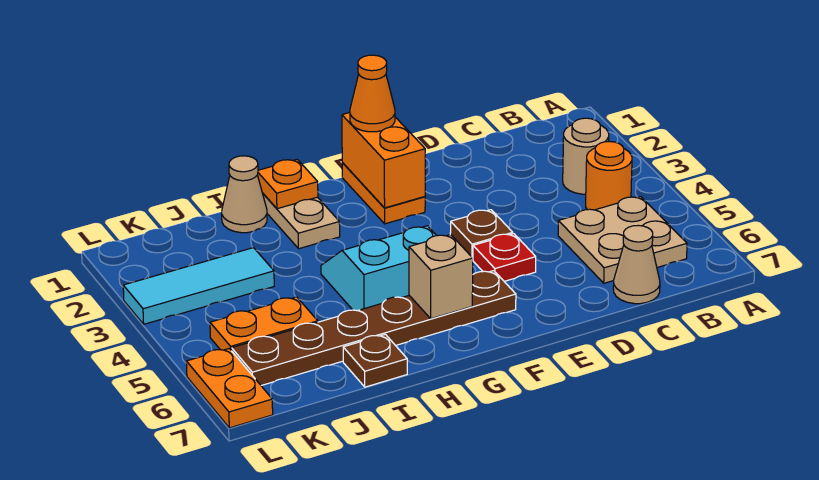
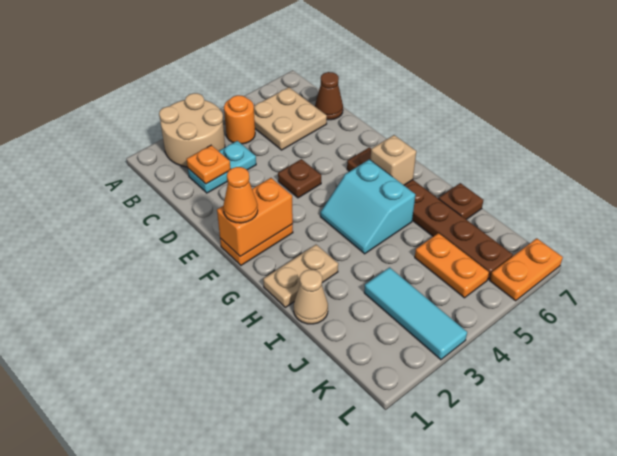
tan 1x1 round brick [563,118,609,194] -> tan 2x2 round brick [159,93,225,167]
none -> cyan 1x2 plate [188,141,256,193]
tan 1x1 cone [613,225,660,304] -> brown 1x1 cone [315,72,343,120]
red 1x1 plate [473,234,536,281] -> none
orange 1x1 plate [258,159,318,209] -> orange 1x1 plate moved to [187,145,230,184]

